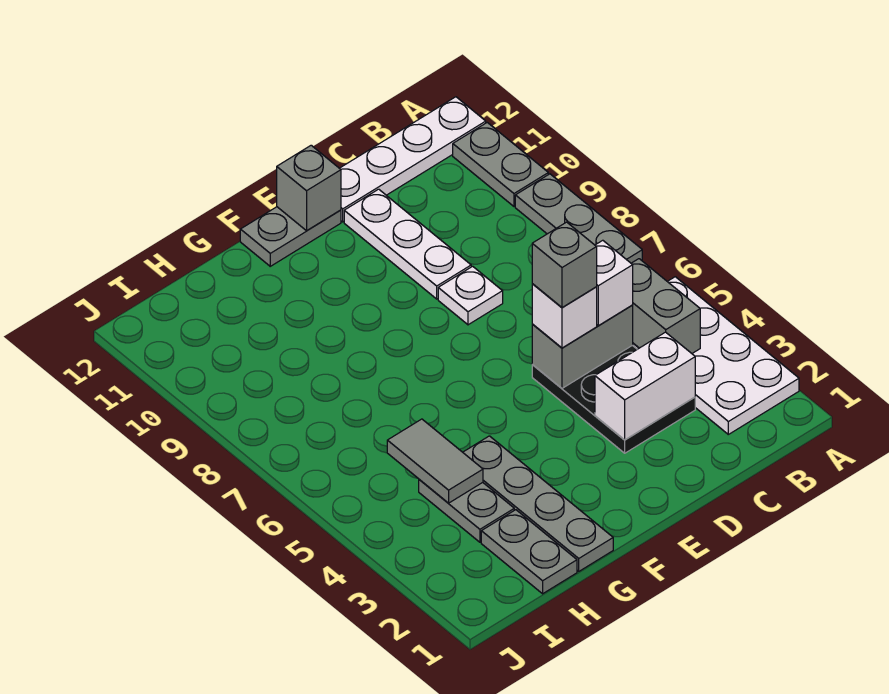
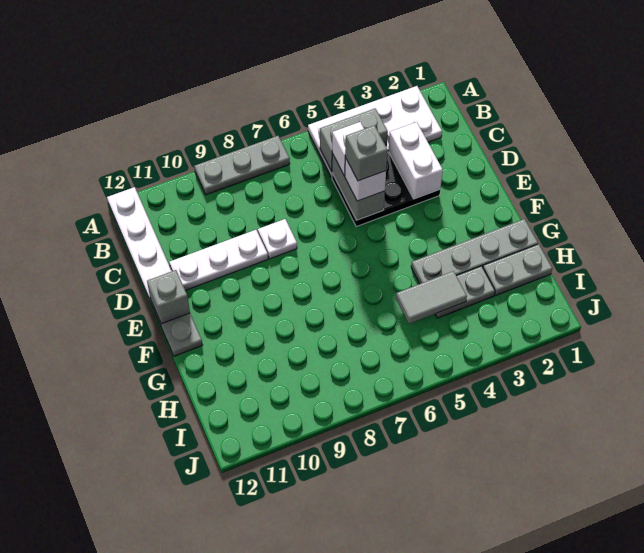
grey 1x2 plate [453,123,548,206] -> none

